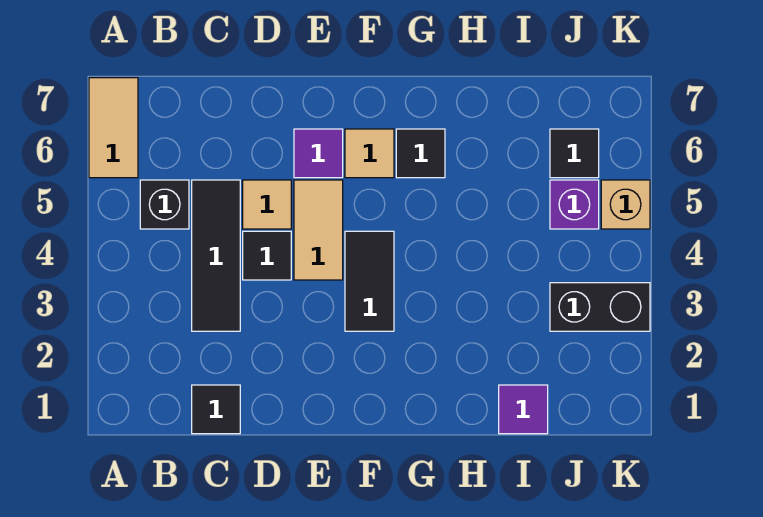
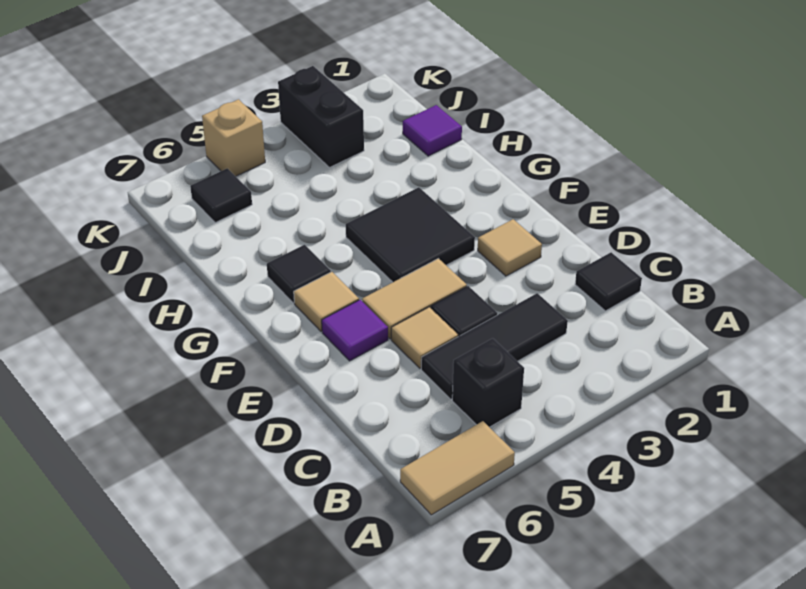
none -> tan 1x1 tile [478,219,542,276]
black 1x2 tile [345,231,394,331] -> black 2x2 tile [345,187,475,282]
purple 1x1 brick [550,180,599,229] -> none

